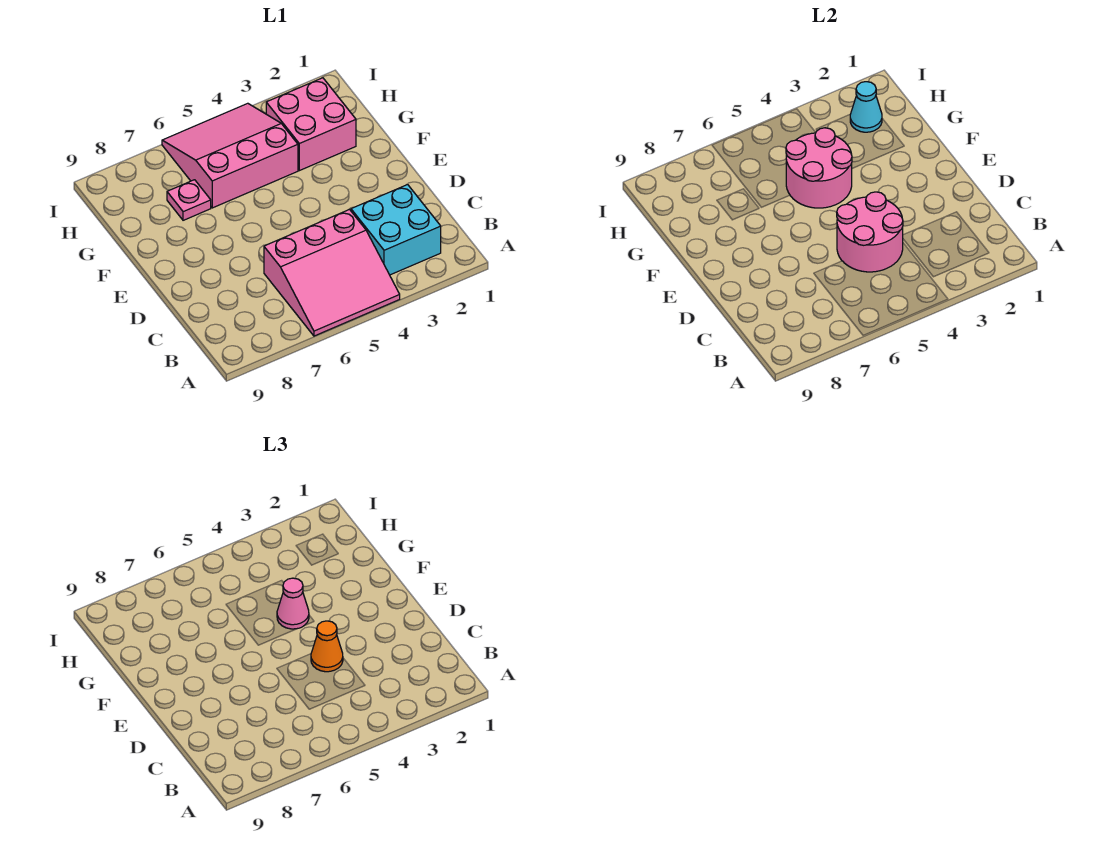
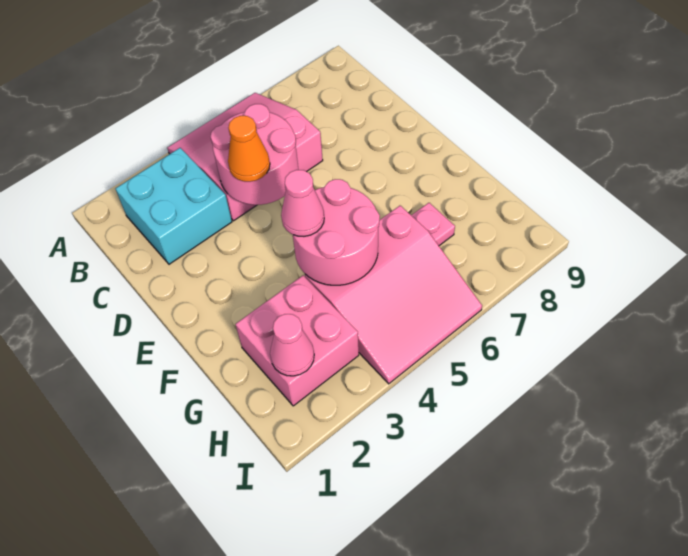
cyan 1x1 cone [850,82,882,132] -> pink 1x1 cone [270,314,314,376]

